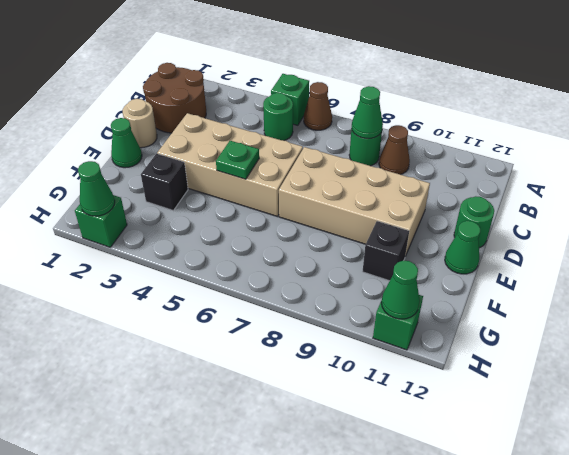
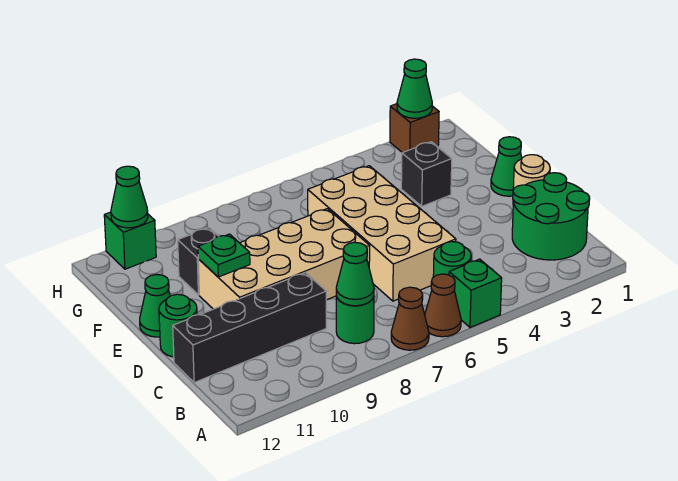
brown 2x2 round brick [143,63,206,133] -> green 2x2 round brick [512,173,590,260]
brown 1x1 cone [379,125,410,174] -> brown 1x1 cone moved to [391,287,429,350]
none -> black 1x4 brick [173,273,326,383]
tan 2x4 brick [157,113,303,216] -> tan 2x4 brick turned to [308,166,456,301]
green 1x1 plate [216,141,259,179] -> green 1x1 plate moved to [198,234,250,277]
green 1x1 brick [75,195,127,247] -> brown 1x1 brick [390,104,439,153]

